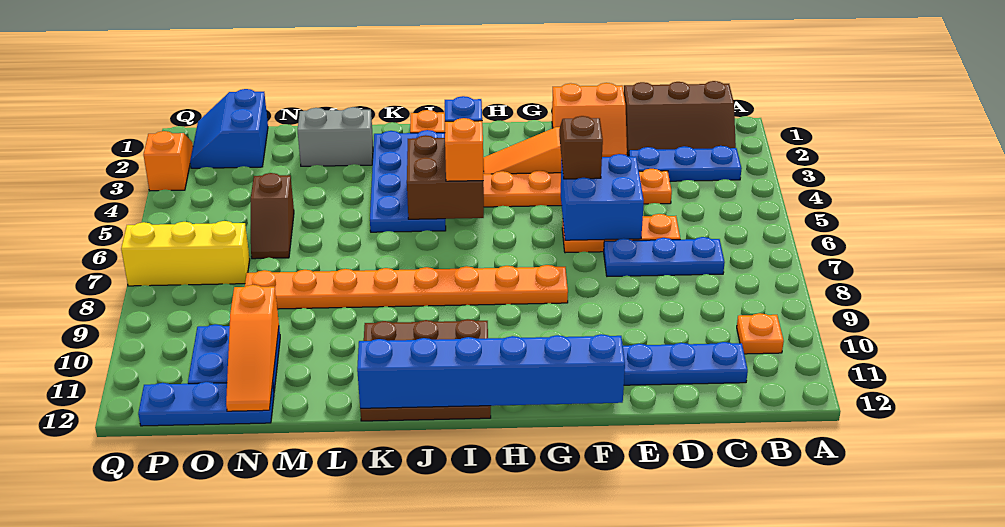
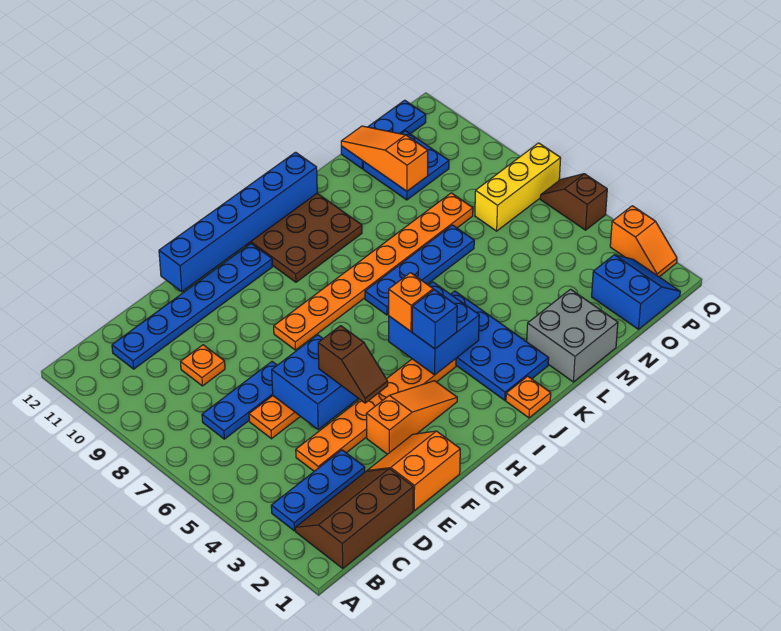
orange 1x1 plate [737,313,784,354] -> orange 1x1 plate moved to [181,345,225,386]
brown 2x2 brick [407,135,484,219] -> blue 2x2 brick [389,282,479,375]
none -> blue 1x4 plate [365,225,474,315]
grey 1x2 brick [298,107,373,166] -> grey 2x2 brick [527,289,618,382]
brown 1x2 slope [251,173,294,259] -> brown 1x2 slope moved to [540,174,607,230]

